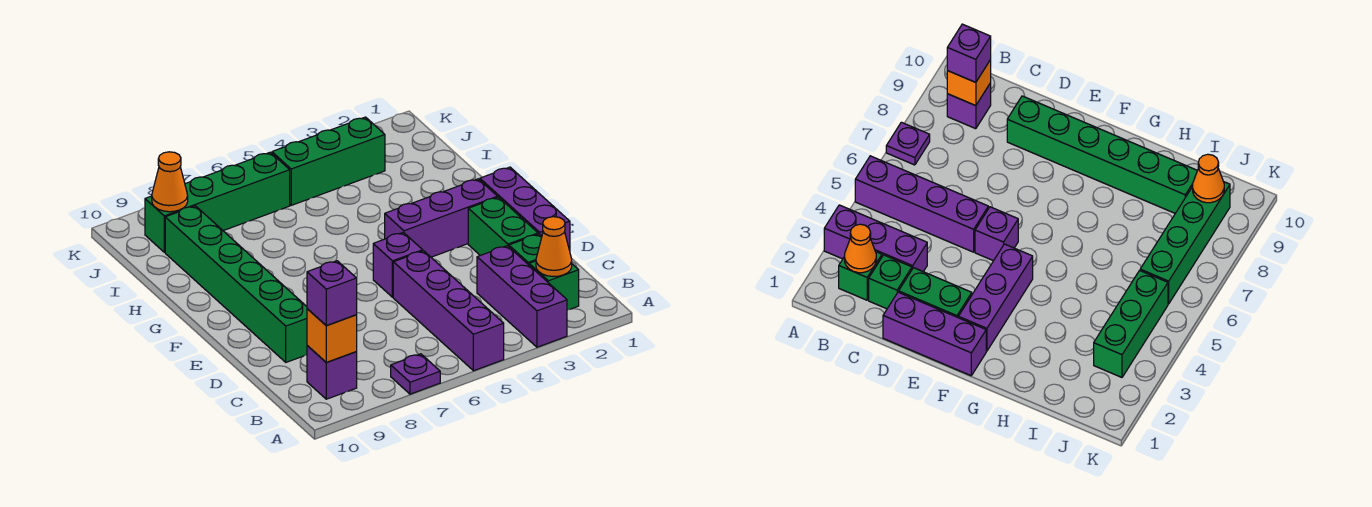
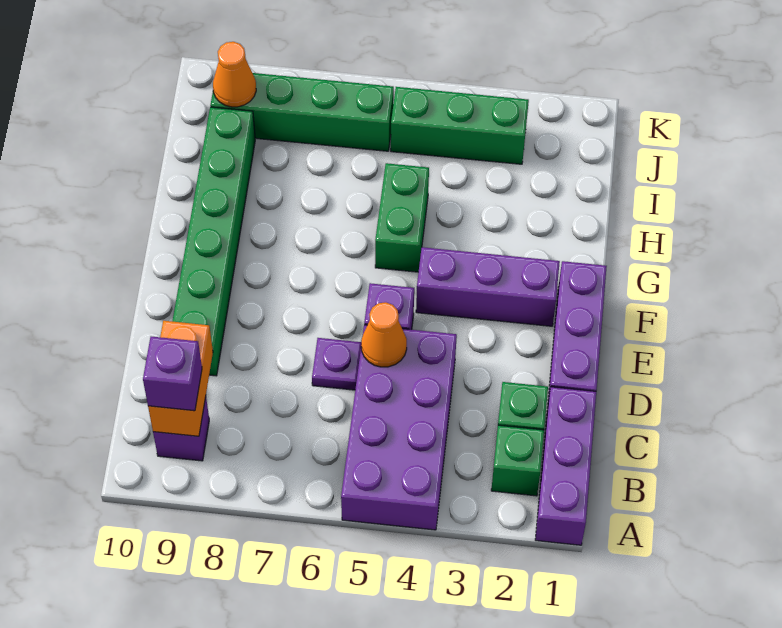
purple 1x3 brick [477,246,567,347] -> purple 1x3 brick moved to [535,387,596,545]
purple 1x4 brick [393,251,504,371] -> purple 2x4 brick [341,325,457,530]
purple 1x1 plate [391,354,440,394] -> purple 1x1 plate moved to [312,338,361,390]
orange 1x1 cone [536,217,572,276] -> orange 1x1 cone moved to [361,302,407,367]
orange 1x1 brick [307,309,357,362] -> orange 1x2 brick [148,321,213,436]
green 1x2 brick [468,197,538,256] -> green 1x2 brick moved to [375,163,429,272]

